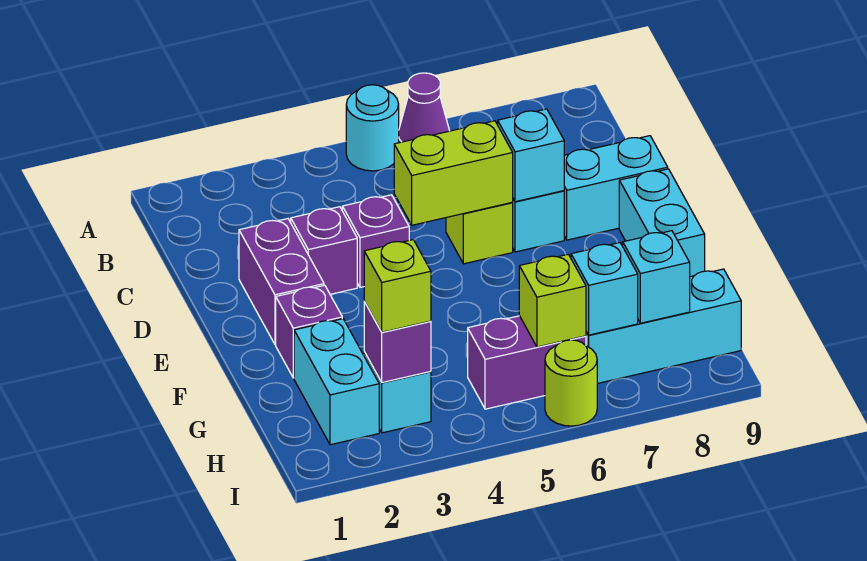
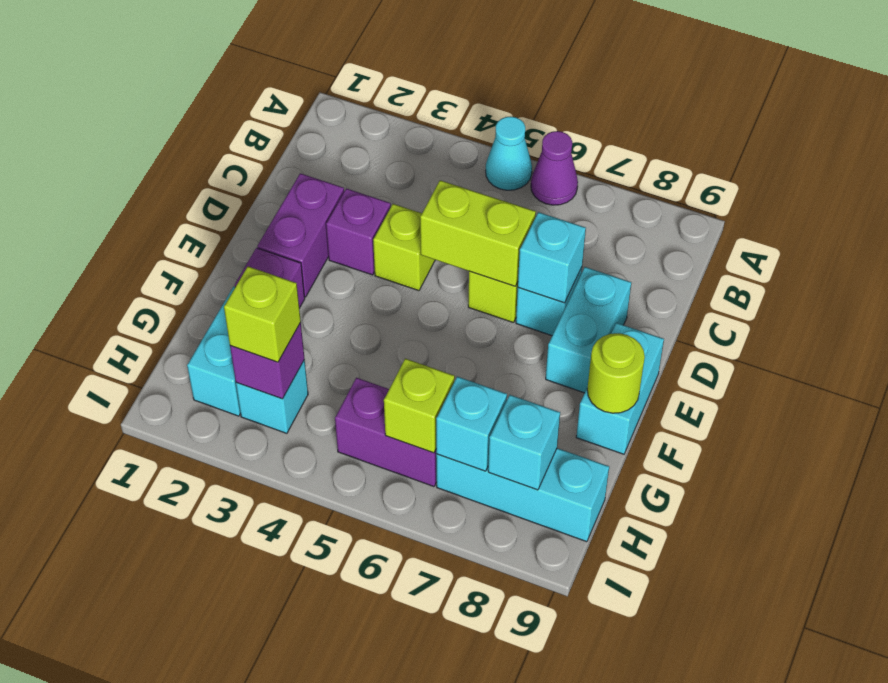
cyan 1x1 round brick [346,85,399,171] -> cyan 1x1 cone [486,116,532,190]
purple 1x1 brick [342,195,409,287] -> lime 1x1 brick [373,204,435,291]
cyan 1x2 brick [564,136,668,240] -> cyan 1x2 brick turned to [546,267,631,393]
lime 1x1 round brick [545,340,597,426] -> lime 1x1 round brick moved to [587,333,645,413]

